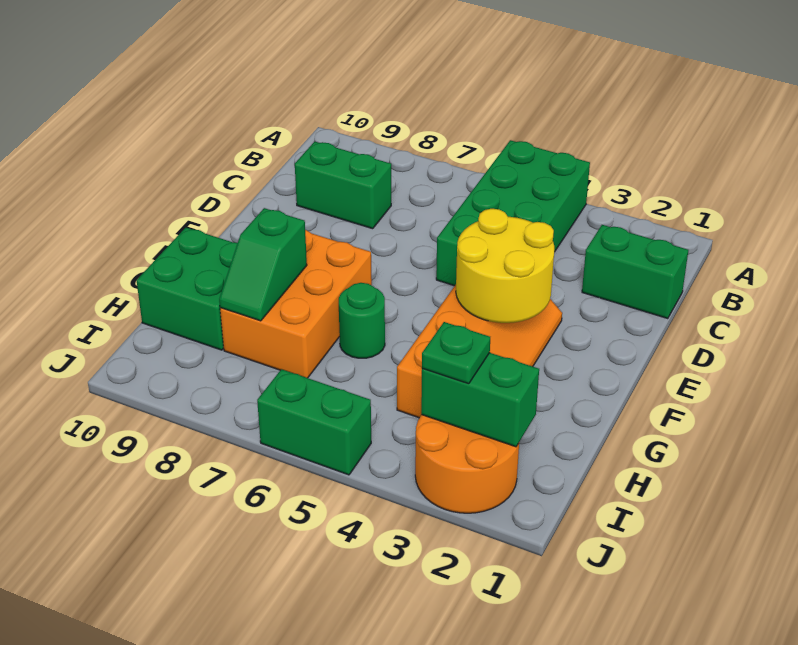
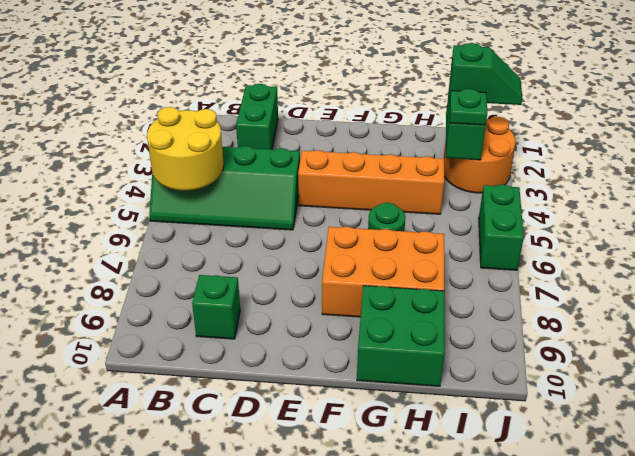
green 2x4 brick [436,140,590,286] -> green 2x4 slope [149,146,300,230]
green 1x2 brick [295,141,391,229] -> green 1x1 brick [192,275,240,339]
yellow 2x2 round brick [456,209,554,323] -> yellow 2x2 round brick moved to [147,107,224,190]
green 1x2 slope [219,208,307,321] -> green 1x2 slope moved to [450,43,522,105]

